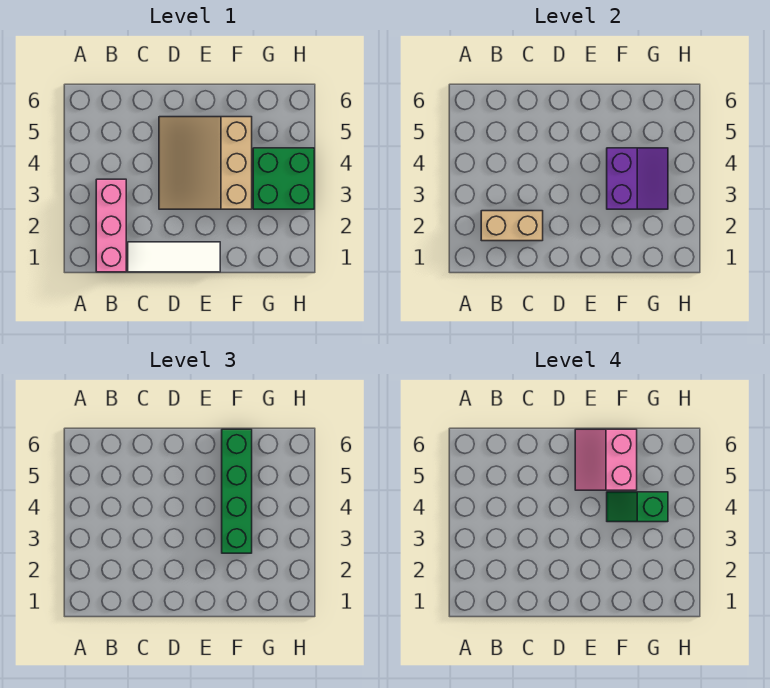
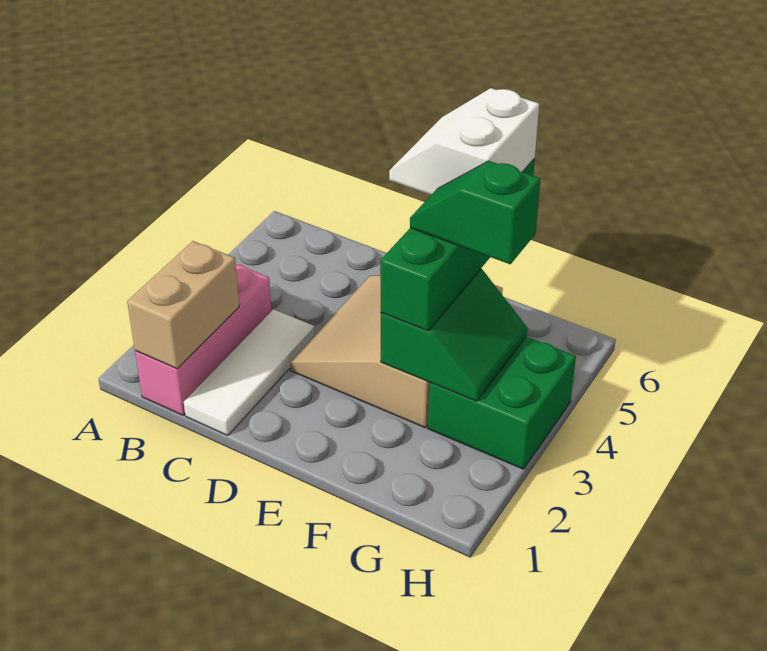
tan 1x2 brick [481,211,543,241] -> tan 1x2 brick turned to [127,241,239,369]
white 1x3 tile [128,242,220,272] -> white 1x3 tile turned to [184,309,315,436]
pink 2x2 slope [575,429,637,490] -> white 2x2 slope [389,88,539,195]
purple 2x2 slope [607,148,668,209] -> green 2x2 slope [381,269,527,401]

